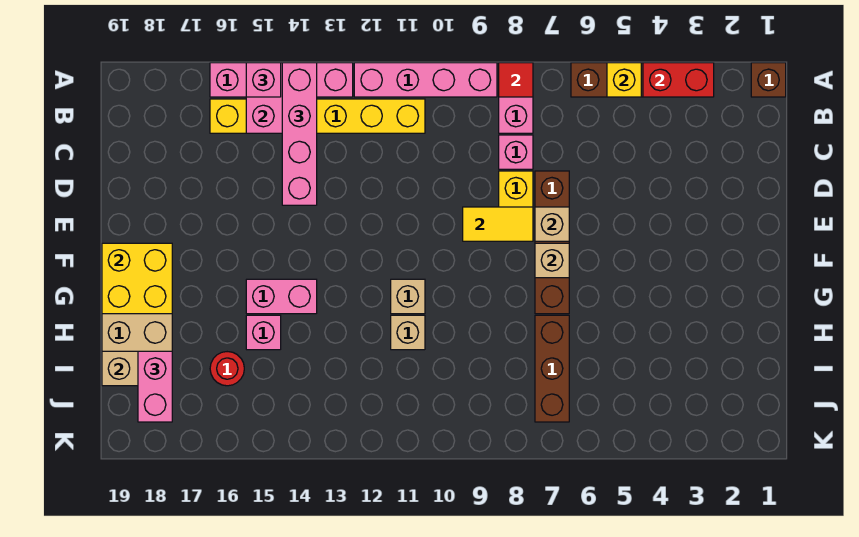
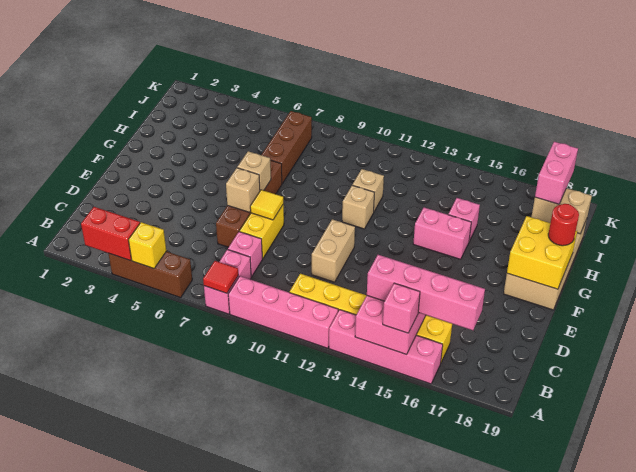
brown 1x1 brick [751,63,786,97] -> none
pink 1x4 brick [282,63,317,205] -> pink 1x4 brick turned to [367,255,485,330]
none -> tan 1x2 brick [312,219,355,282]
yellow 1x2 tile [463,207,533,241] -> yellow 1x1 tile [250,190,283,220]
red 1x1 round brick [210,352,244,386] -> red 1x1 round brick moved to [548,204,579,246]

